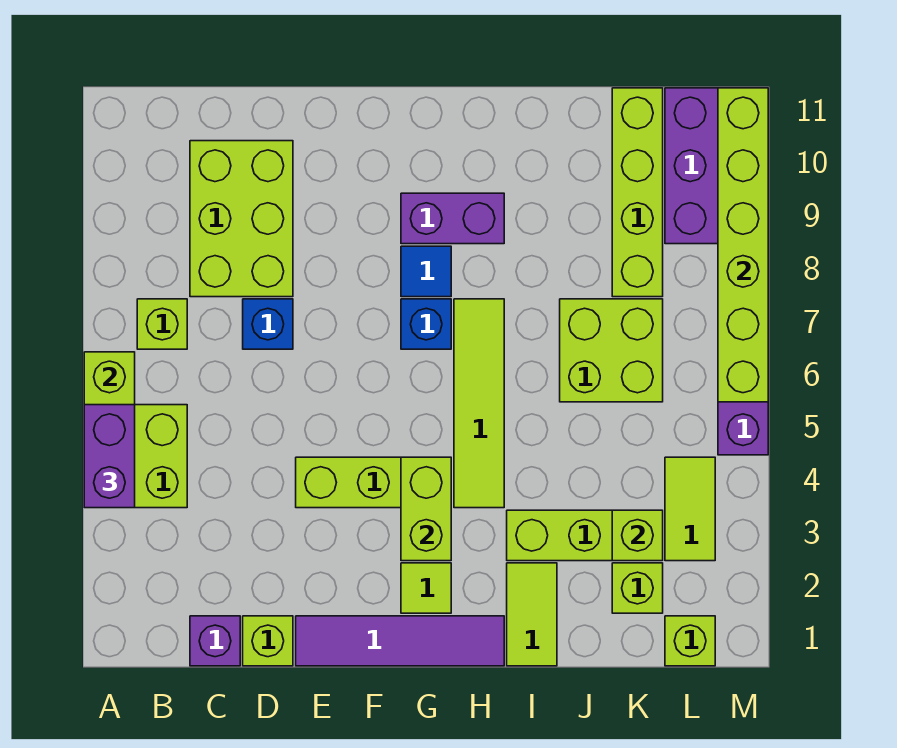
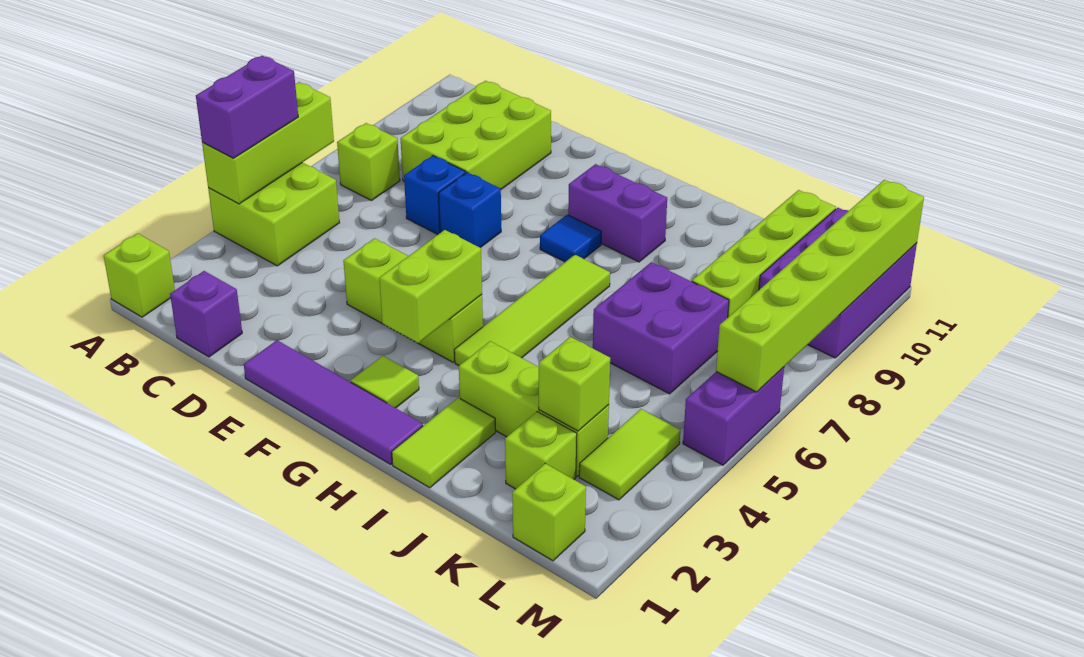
lime 1x1 brick [243,616,293,666] -> lime 1x1 brick moved to [104,233,175,317]
blue 1x1 brick [401,299,451,349] -> blue 1x1 brick moved to [439,172,501,248]
lime 2x2 brick [560,299,663,402] -> purple 2x2 brick [593,262,729,394]

